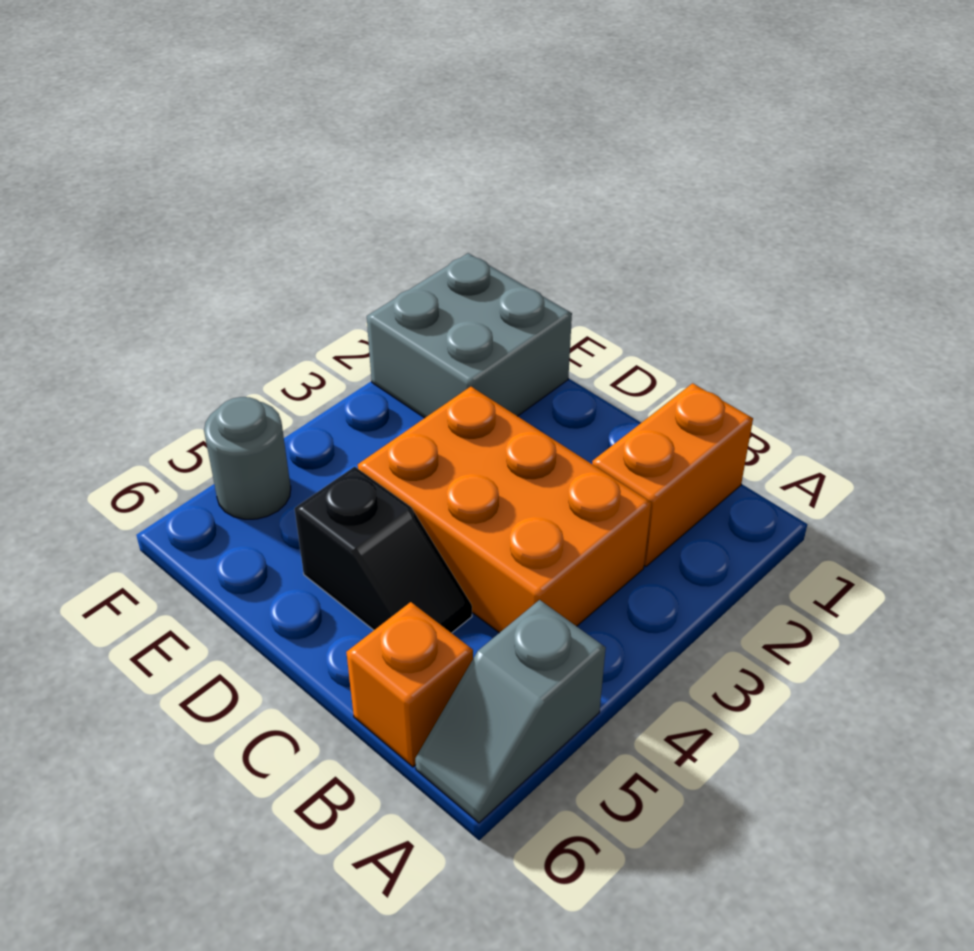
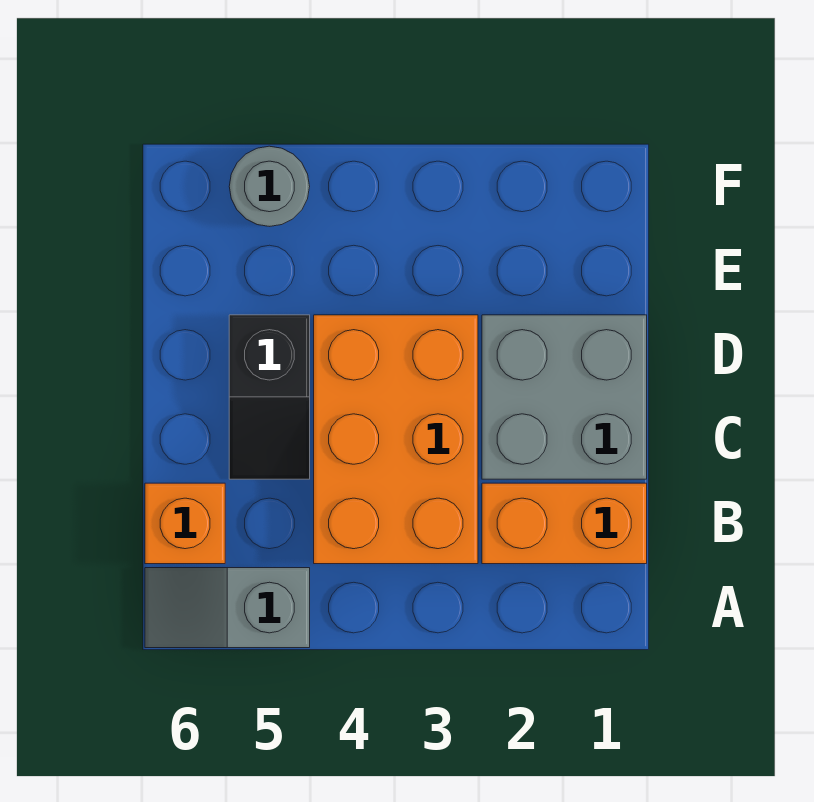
grey 2x2 brick [367,253,572,418] -> grey 2x2 brick moved to [482,315,647,479]

